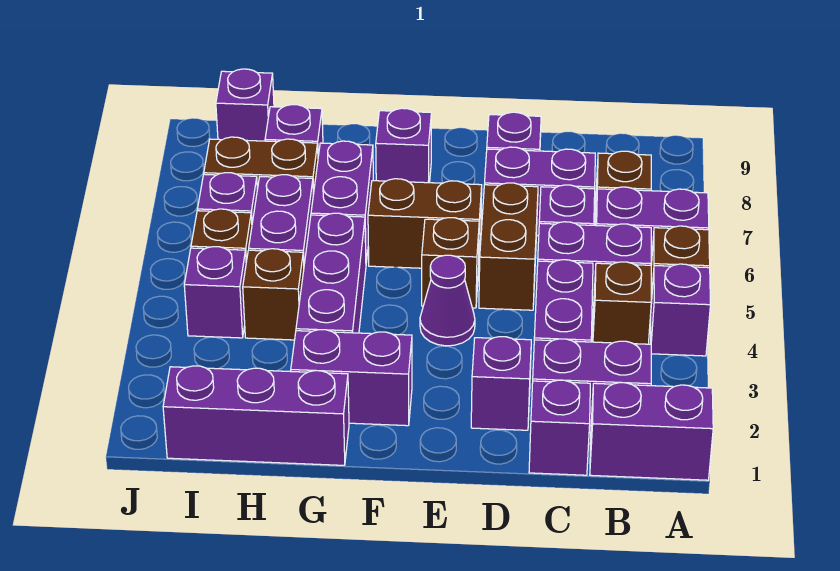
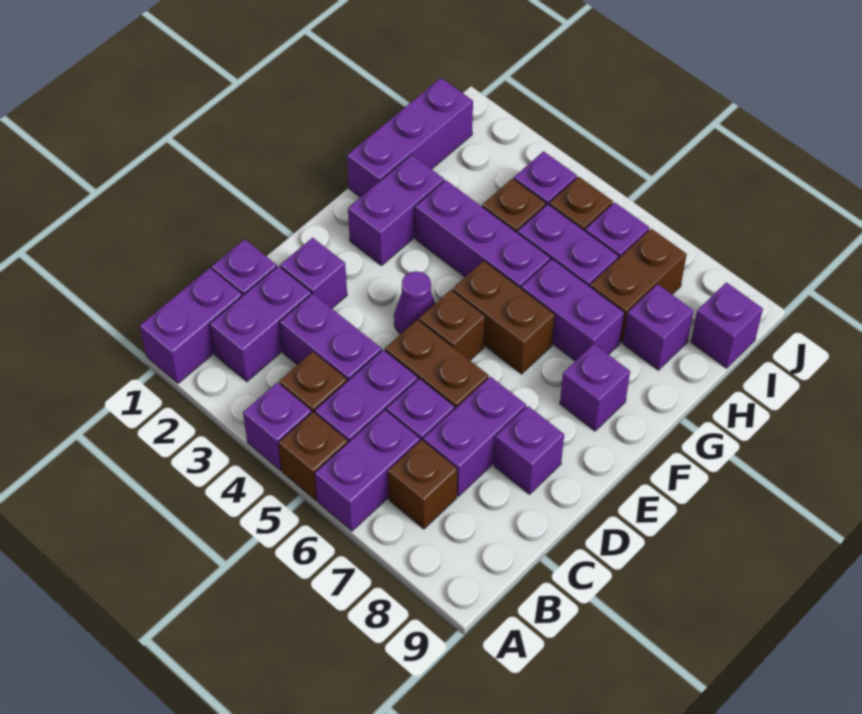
brown 1x2 brick [368,179,482,270] -> brown 1x2 brick turned to [452,261,555,374]

